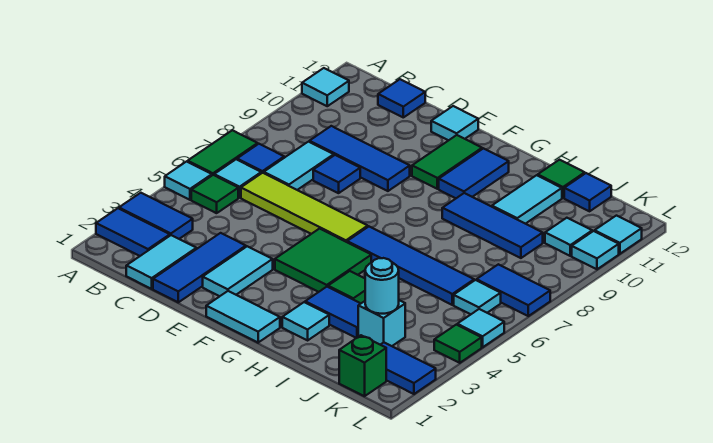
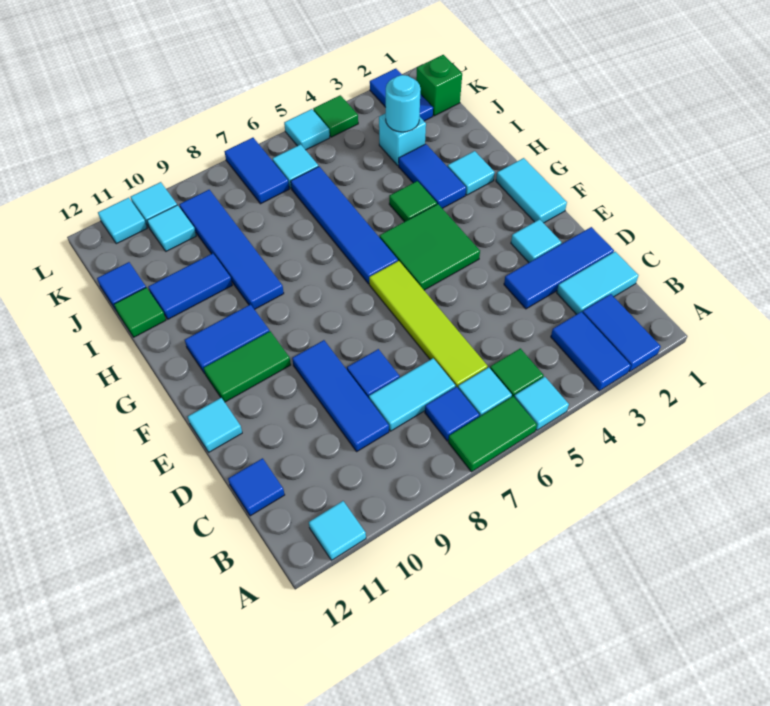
cyan 1x2 tile [203,246,273,296] -> cyan 1x1 tile [511,219,561,263]
blue 1x3 tile [442,193,543,258] -> blue 1x4 tile [179,190,284,309]
cyan 1x2 tile [492,175,562,224] -> blue 1x2 tile [148,253,232,319]

